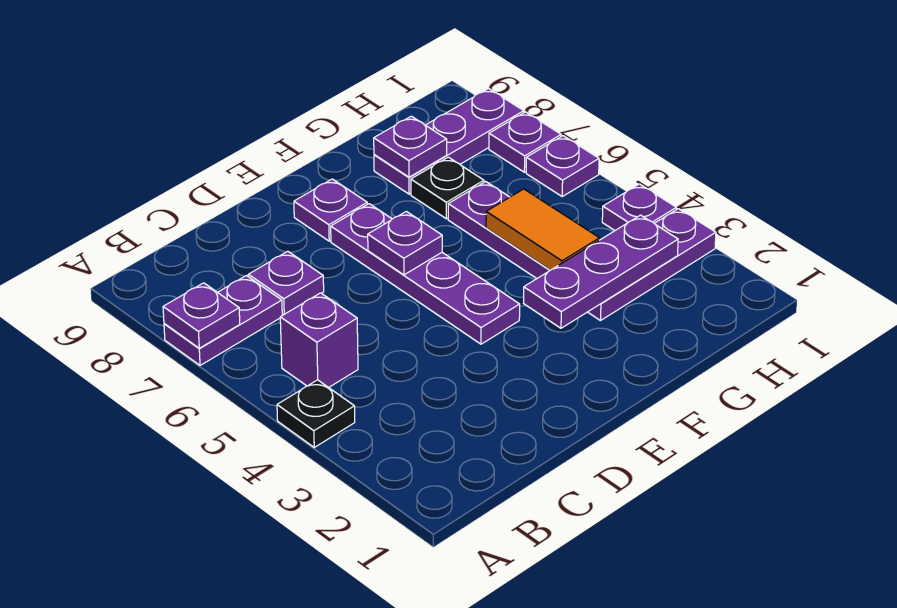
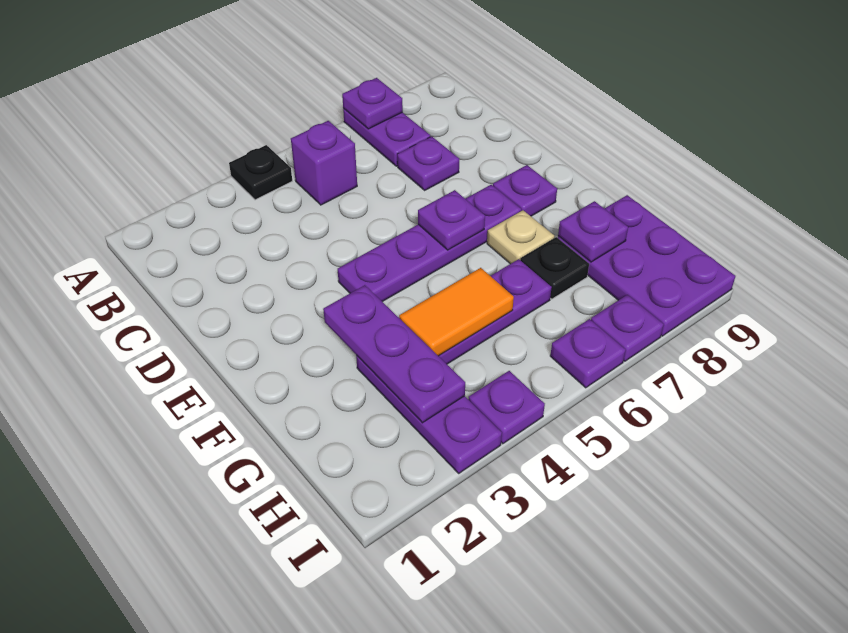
none -> tan 1x1 plate [487,210,555,264]
purple 1x3 plate [374,89,524,194] -> purple 2x3 plate [558,195,735,336]

